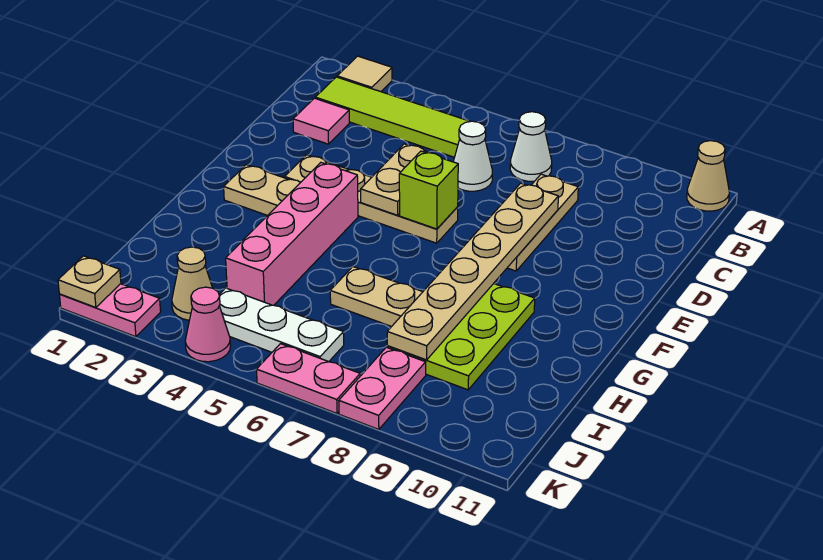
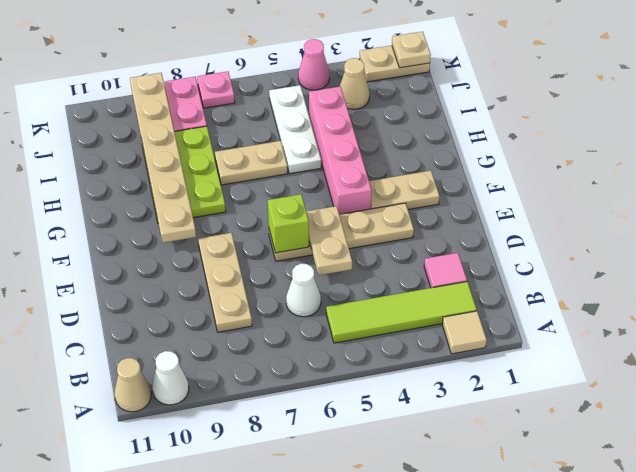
white 1x1 cone [510,112,552,181] -> white 1x1 cone moved to [152,351,189,405]
tan 1x6 plate [387,183,558,360] -> tan 1x6 plate moved to [130,73,196,243]
white 1x3 plate [219,288,344,362] -> white 1x3 plate turned to [269,85,321,174]
pink 1x2 plate [59,284,161,337] -> tan 1x2 plate [360,46,430,82]
pink 1x2 plate [257,344,360,413] -> pink 1x1 plate [197,71,235,108]

